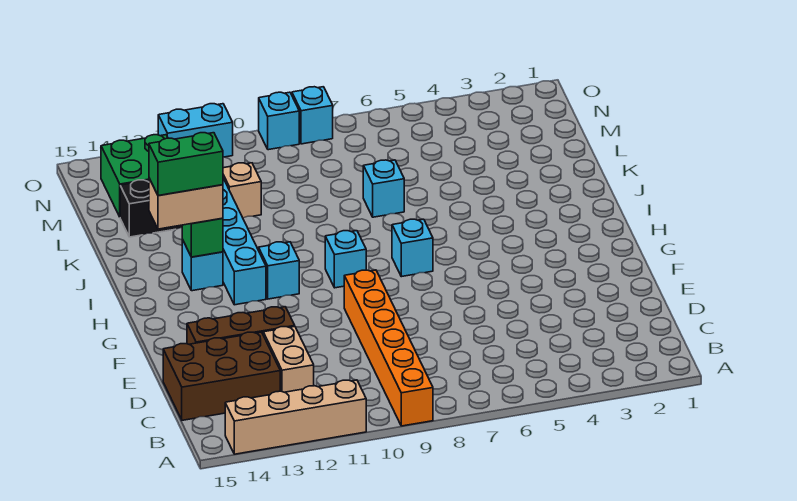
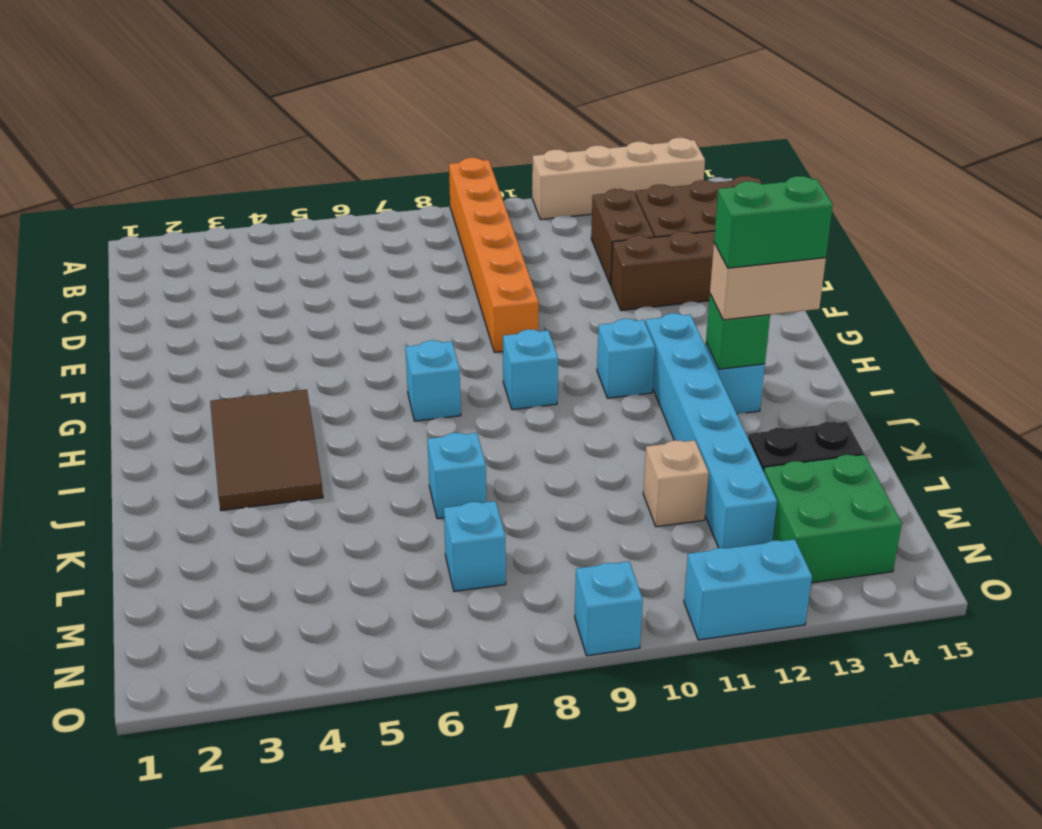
tan 1x2 brick [263,327,314,392] -> brown 1x2 brick [591,189,654,285]
none -> brown 2x3 tile [210,390,323,511]
cyan 1x1 brick [292,87,333,144] -> cyan 1x1 brick moved to [444,501,506,591]

